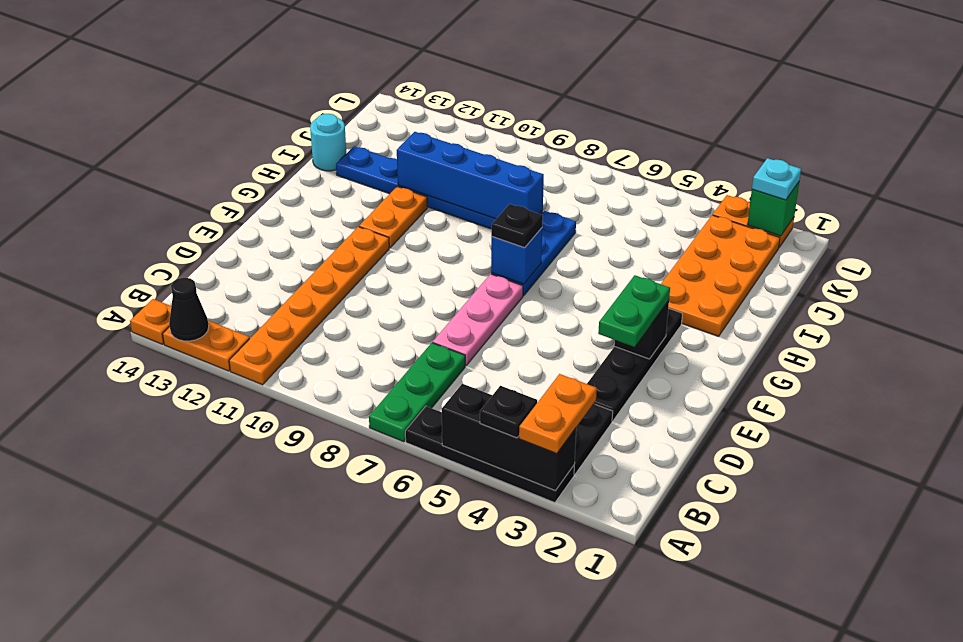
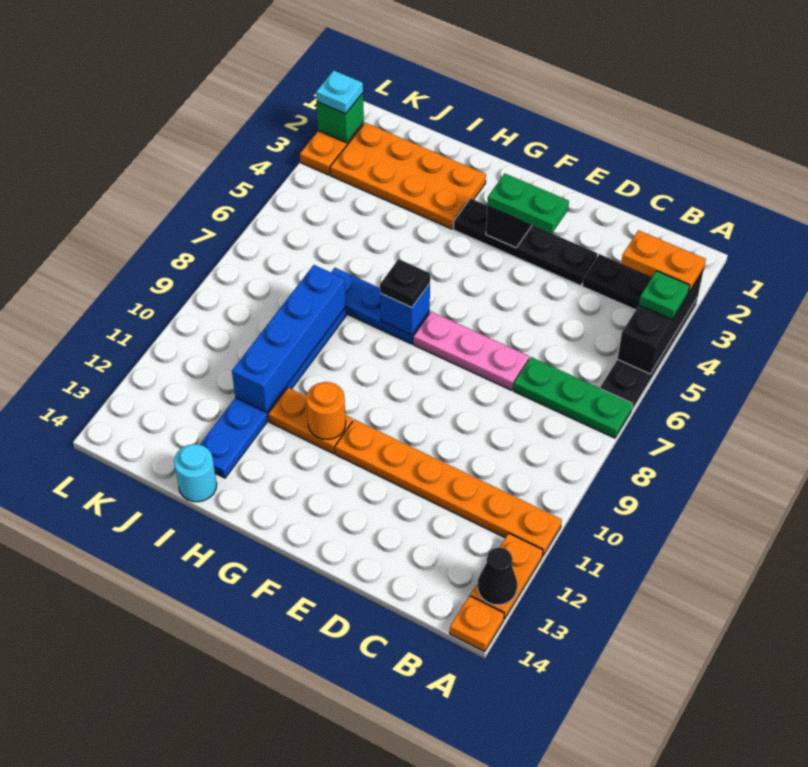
black 1x1 plate [480,386,537,438] -> green 1x1 plate [639,271,690,319]
none -> orange 1x1 round brick [306,382,346,439]

